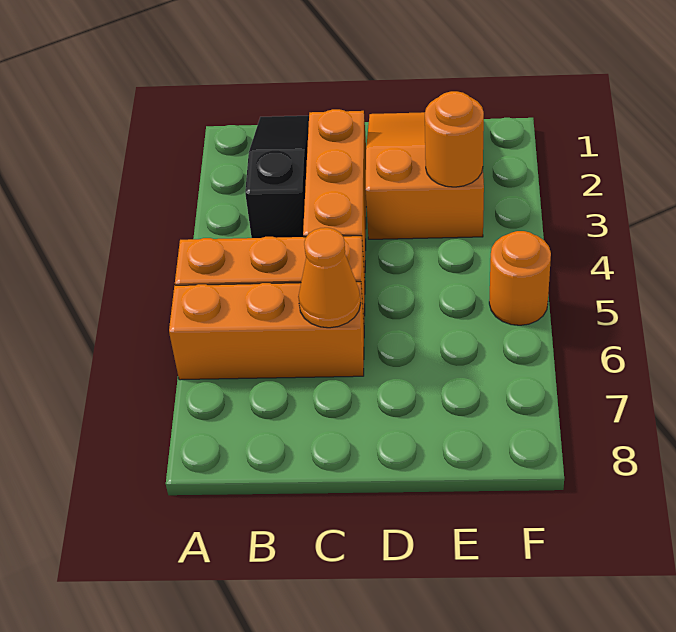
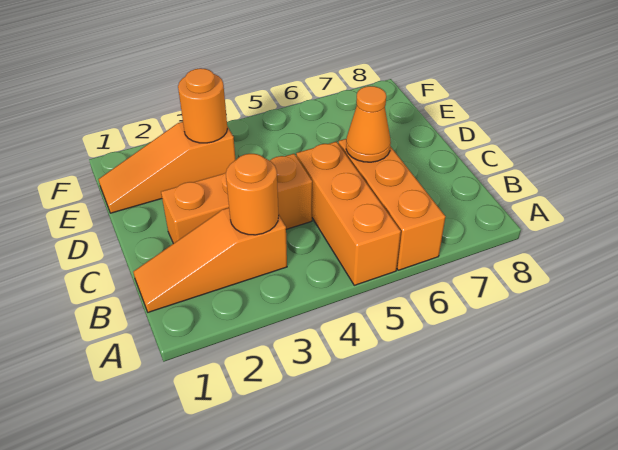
black 1x3 slope [245,116,309,238] -> orange 1x3 slope [133,208,287,312]
orange 2x3 slope [366,112,484,239] -> orange 1x3 slope [98,122,236,213]
orange 1x1 round brick [489,231,551,325] -> orange 1x1 round brick moved to [226,154,279,235]

